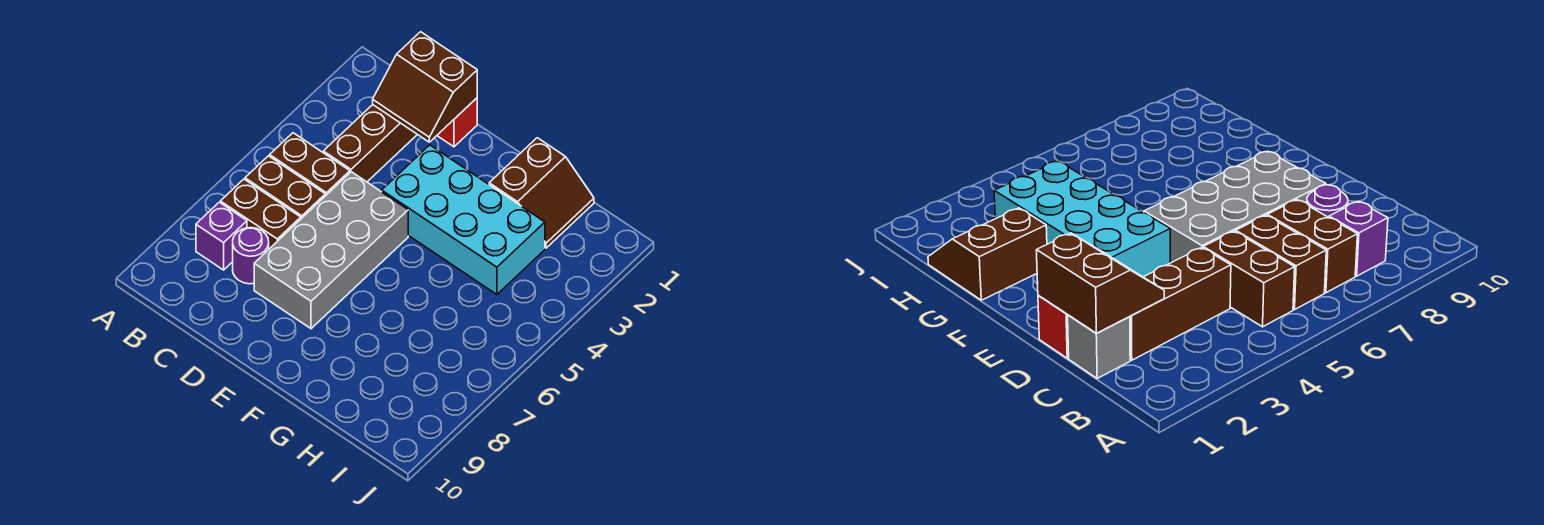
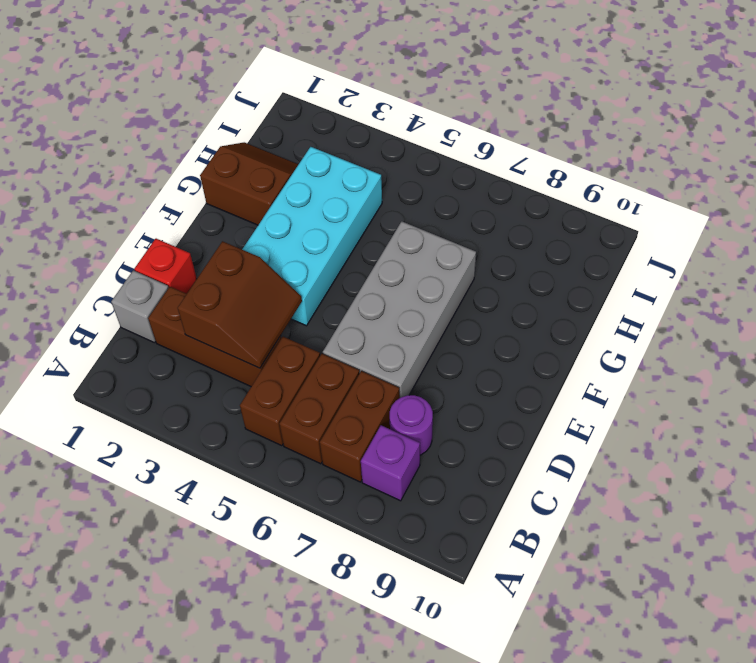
brown 2x2 slope [373,32,477,142] -> brown 2x2 slope moved to [178,241,302,368]
grey 2x4 brick [254,172,408,329] -> grey 2x4 brick turned to [323,221,476,398]

